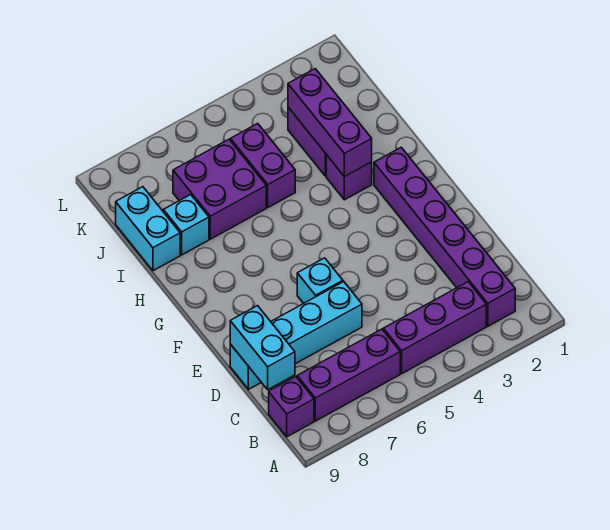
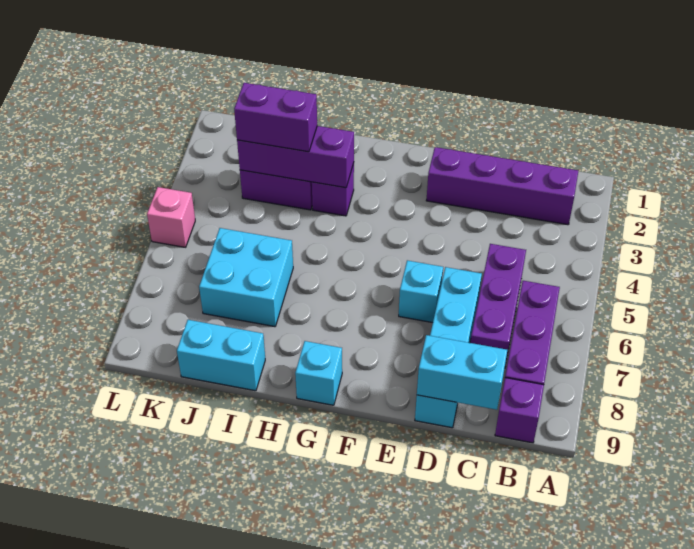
purple 1x6 brick [374,147,515,326] -> purple 1x4 brick [426,147,578,225]
purple 1x3 brick [383,282,486,373] -> purple 1x3 brick moved to [470,244,526,366]
purple 1x2 brick [230,124,295,207] -> purple 1x2 brick moved to [234,83,317,152]
purple 2x2 brick [173,139,266,239] -> cyan 2x2 brick [199,228,293,327]
cyan 1x1 brick [163,195,209,255] -> cyan 1x1 brick moved to [295,341,342,405]
none -> pink 1x1 brick [147,187,195,247]

